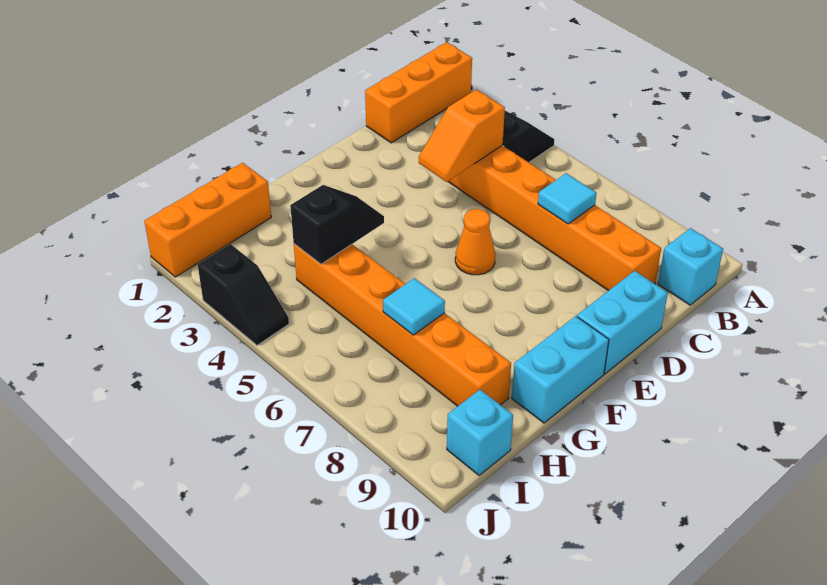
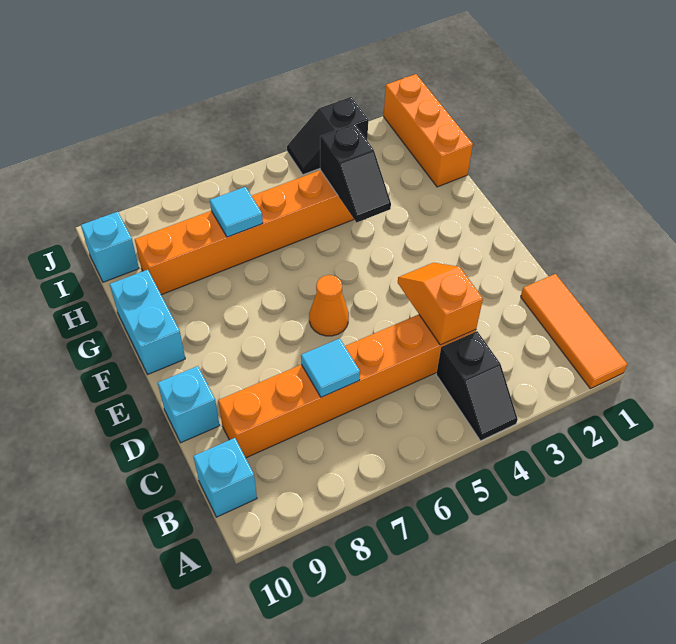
orange 1x3 brick [365,42,472,143] -> orange 1x3 tile [521,274,627,389]
cyan 1x2 brick [577,271,668,374] -> cyan 1x1 brick [158,366,220,443]

